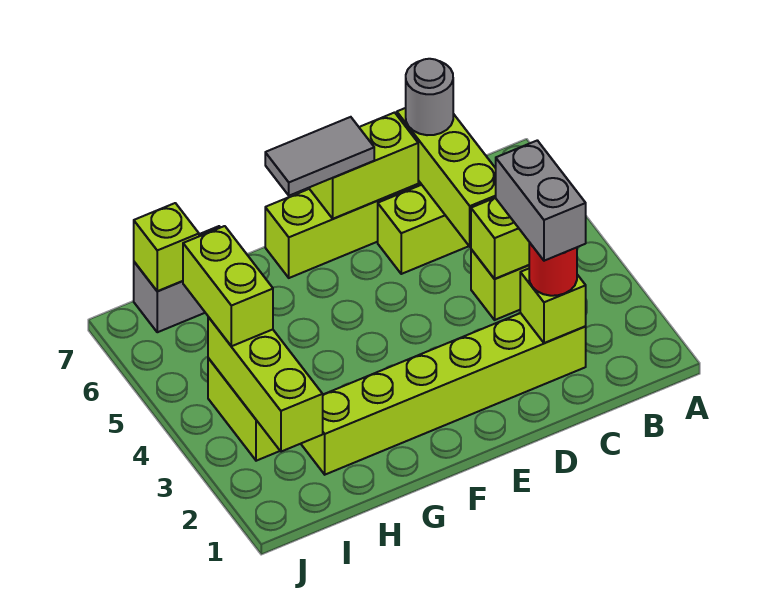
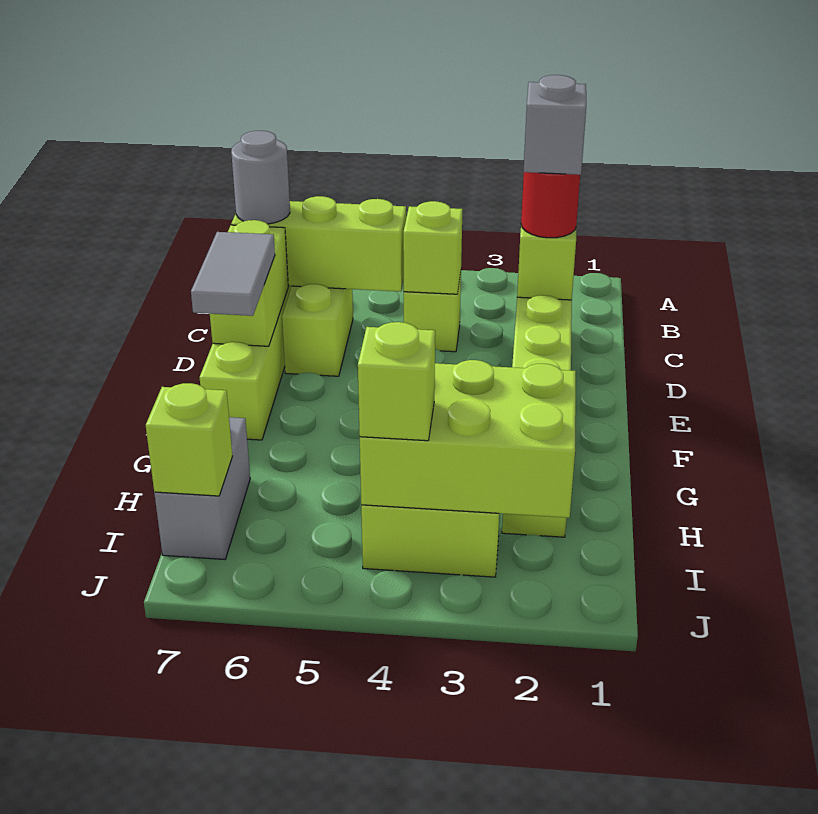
grey 1x2 brick [496,140,586,261] -> grey 1x1 brick [523,75,586,175]
lime 1x3 brick [208,317,323,452] -> lime 2x3 brick [360,360,576,518]
lime 1x2 brick [183,226,273,346] -> lime 1x1 brick [358,322,435,441]

